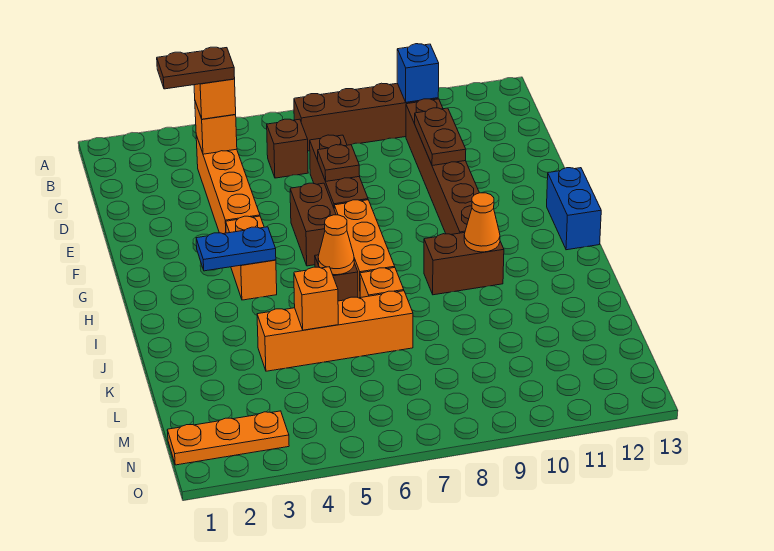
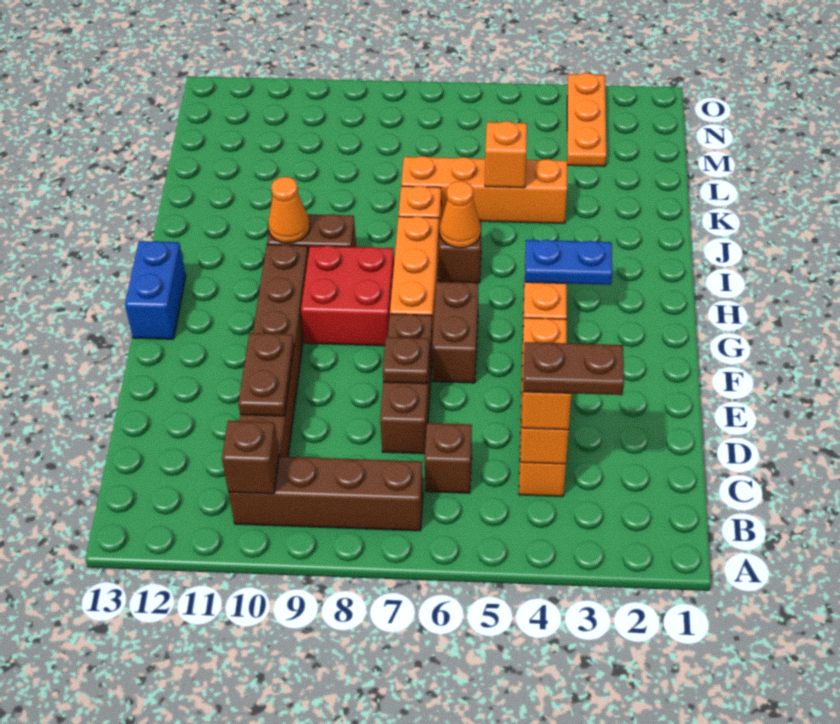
blue 1x1 brick [397,44,439,102] -> brown 1x1 brick [222,421,279,494]
none -> red 2x2 brick [301,246,394,346]
orange 1x3 plate [167,411,289,465] -> orange 1x3 plate turned to [567,73,606,166]

